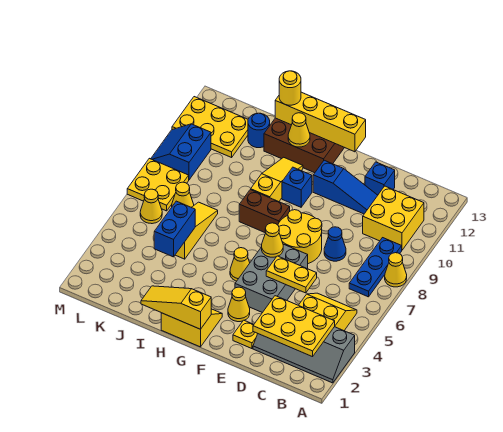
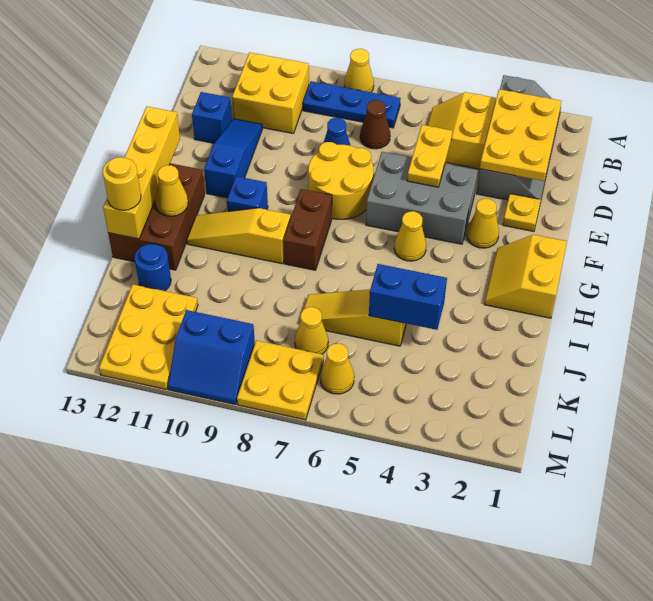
none -> brown 1x1 cone [360,100,390,149]
yellow 1x1 cone [262,223,283,257] -> none
yellow 1x3 slope [141,286,211,329] -> none

